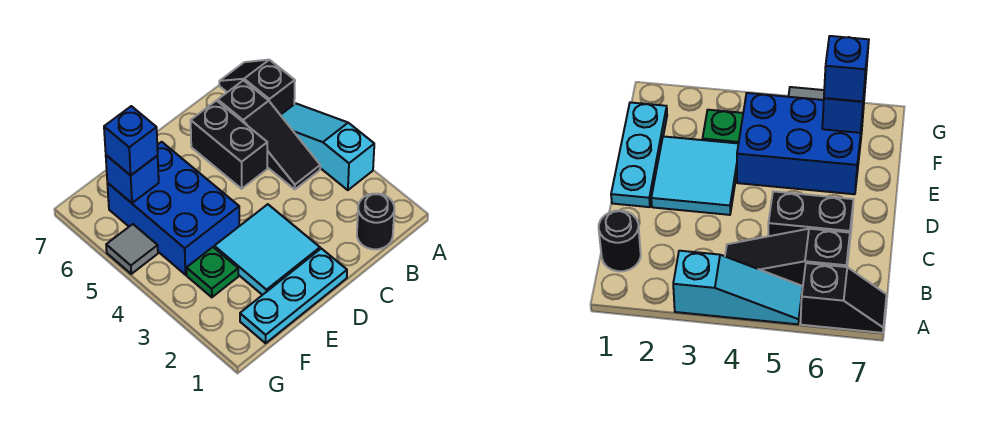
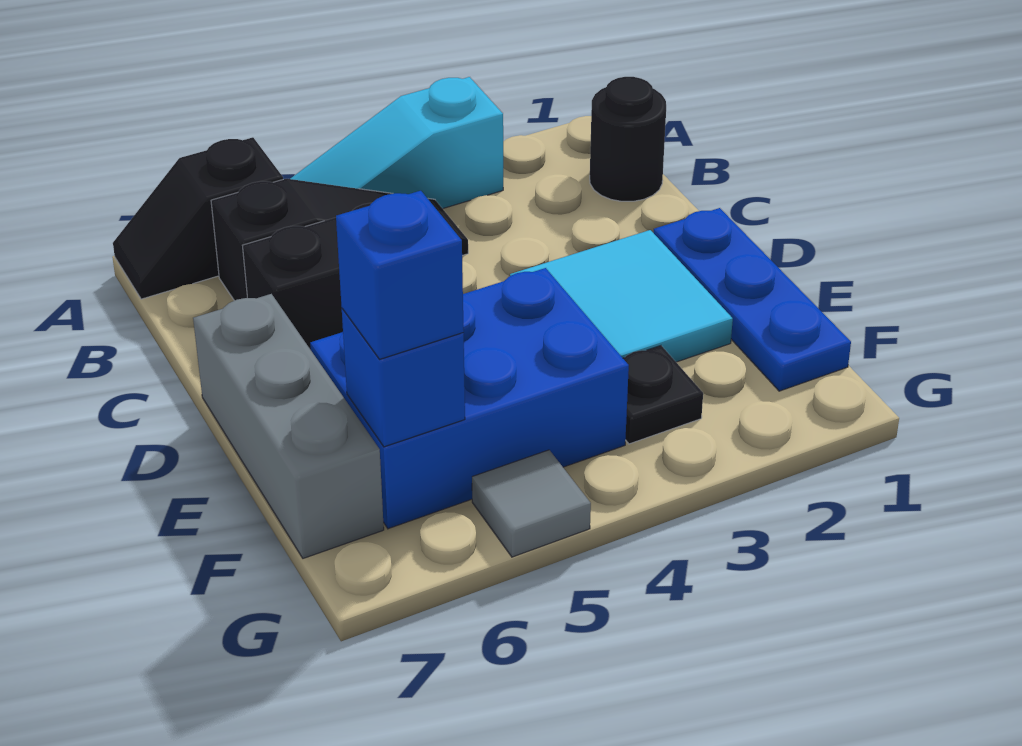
cyan 1x3 plate [240,248,347,343] -> blue 1x3 plate [654,208,851,391]
none -> grey 1x3 brick [193,294,384,558]
green 1x1 plate [187,247,238,297] -> black 1x1 plate [623,346,703,444]

